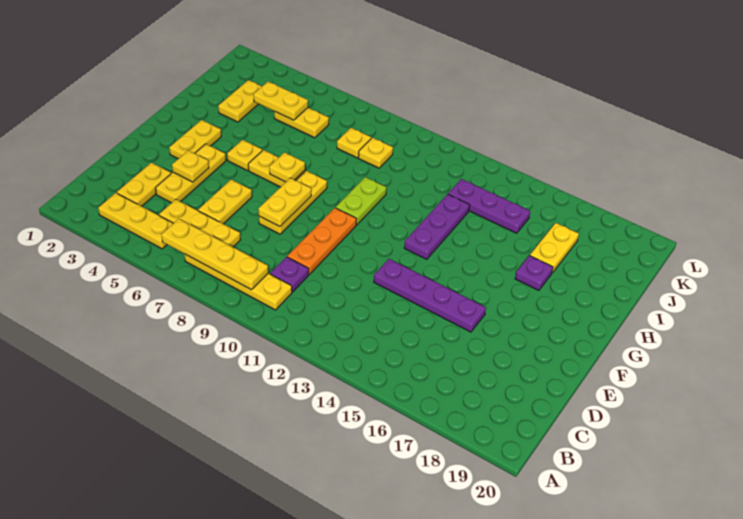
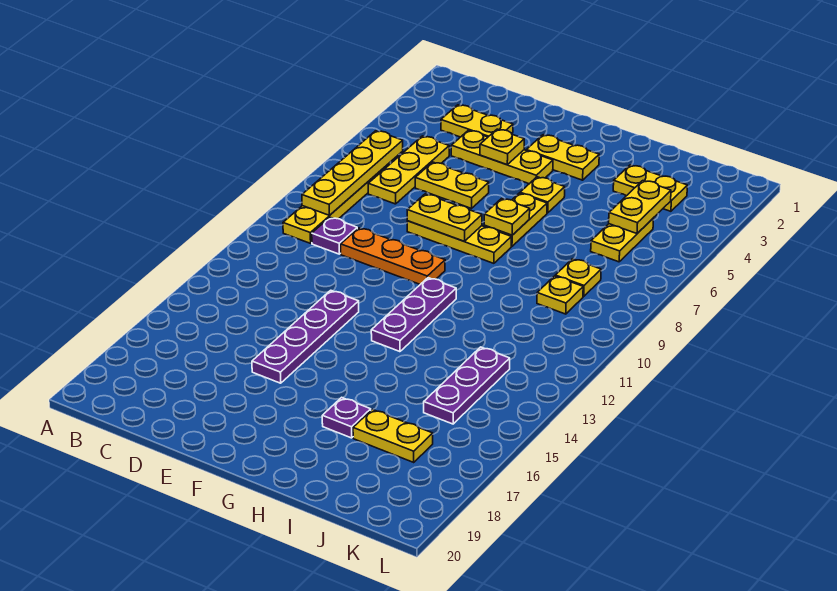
yellow 1x3 plate [98,193,173,249] -> none
lime 1x2 plate [336,177,387,225] -> none
purple 1x3 plate [404,194,470,259] -> purple 1x3 plate turned to [371,278,456,352]

